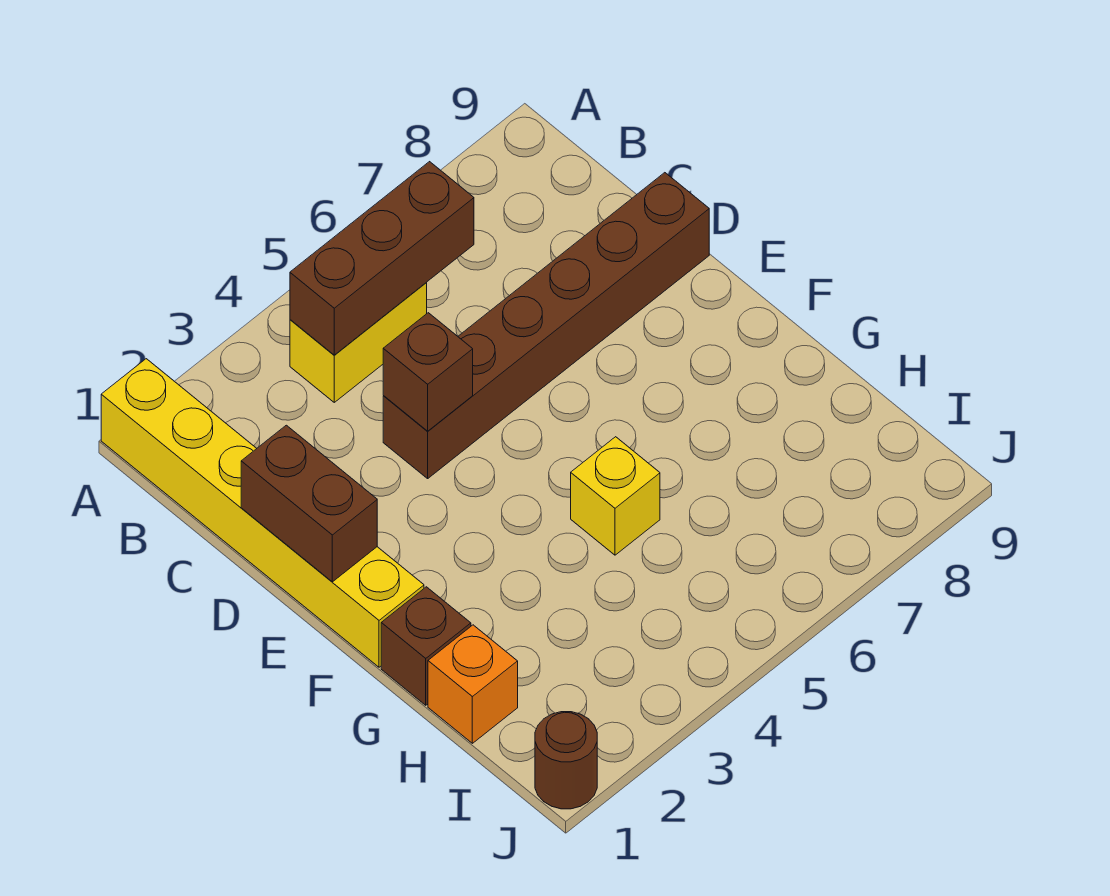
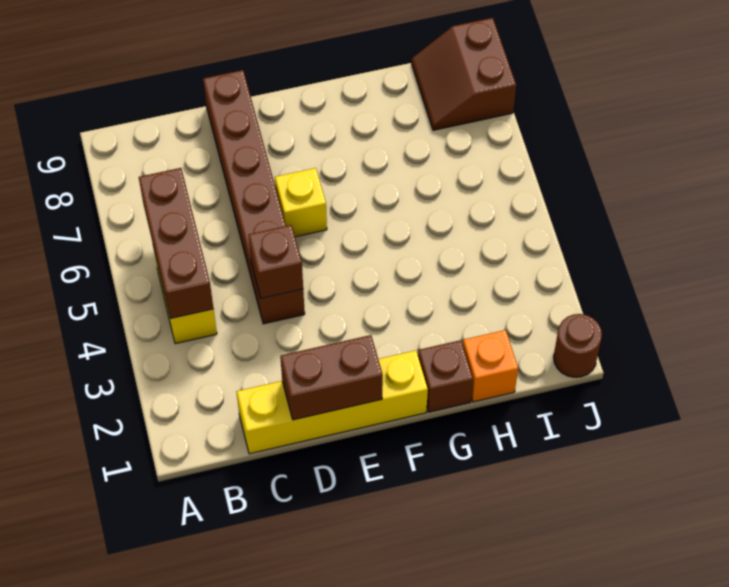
yellow 1x6 brick [101,359,424,667] -> yellow 1x4 brick [237,350,428,454]
yellow 1x1 brick [571,437,660,555] -> yellow 1x1 brick moved to [275,168,327,237]
none -> brown 2x2 slope [412,18,516,130]

